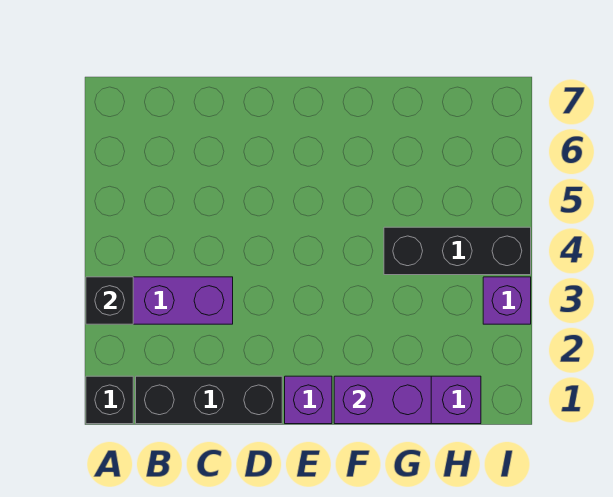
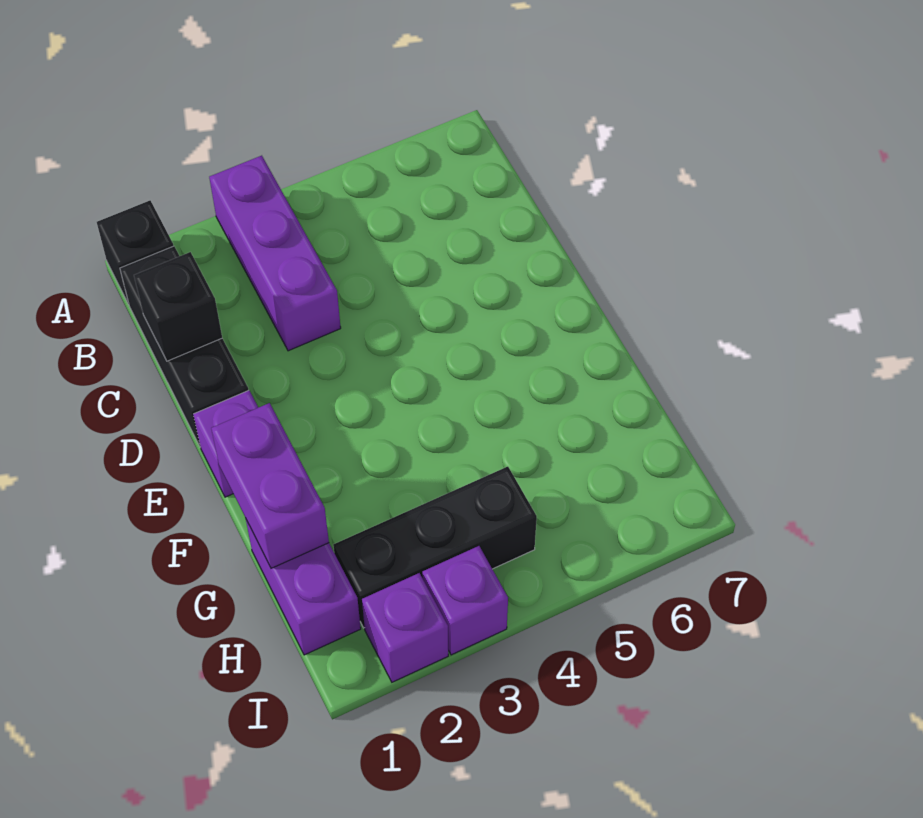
black 1x1 brick [86,277,133,324] -> black 1x1 brick moved to [134,252,222,361]
black 1x3 brick [384,227,531,275] -> black 1x3 brick turned to [333,467,537,628]
none -> purple 1x1 brick [362,573,448,682]

